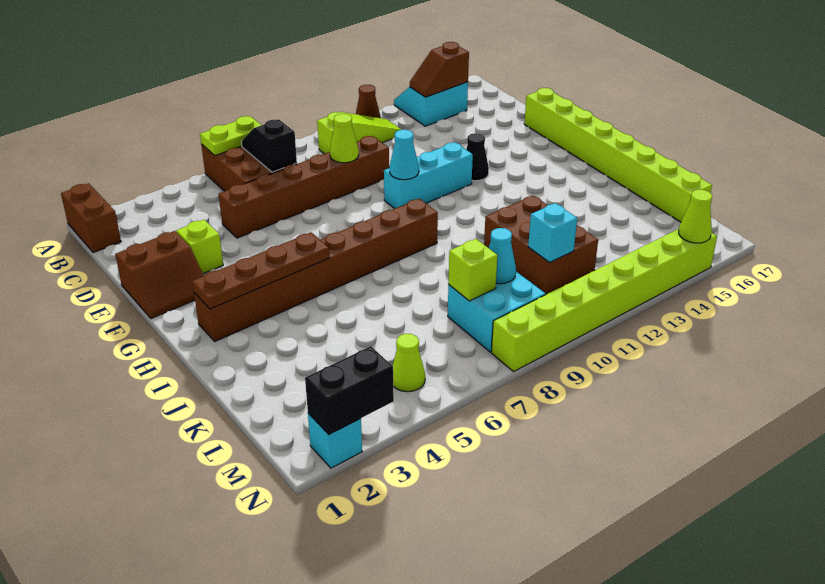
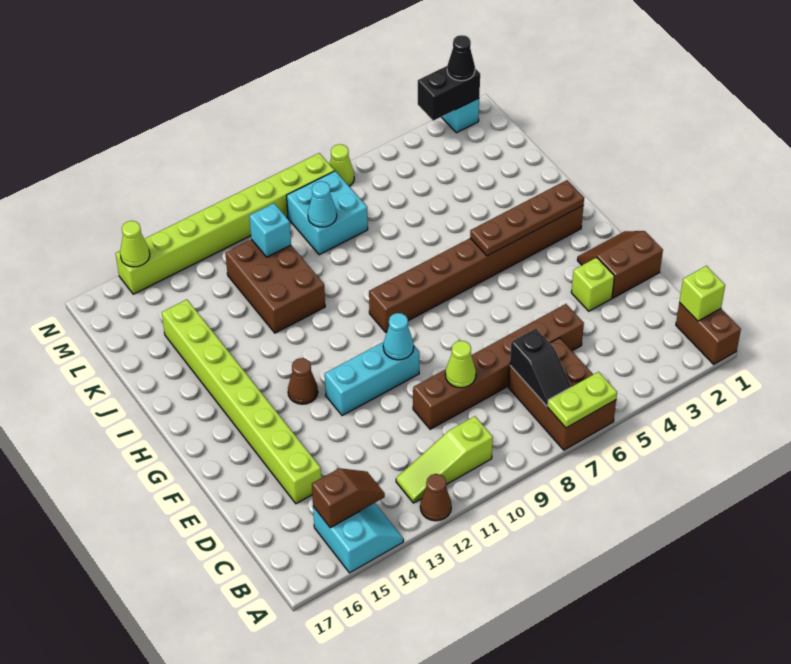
cyan 2x2 slope [394,82,468,126] -> cyan 2x2 slope turned to [313,503,403,573]
lime 1x8 brick [524,88,712,222] -> lime 1x8 brick moved to [162,300,321,504]
black 1x1 cone [466,133,489,181] -> black 1x1 cone moved to [447,35,475,81]
none -> brown 1x1 cone [288,358,318,404]
lime 1x1 brick [448,239,498,301] -> lime 1x1 brick moved to [679,266,725,321]
lime 1x1 cone [393,334,425,392] -> lime 1x1 cone moved to [330,144,354,186]

